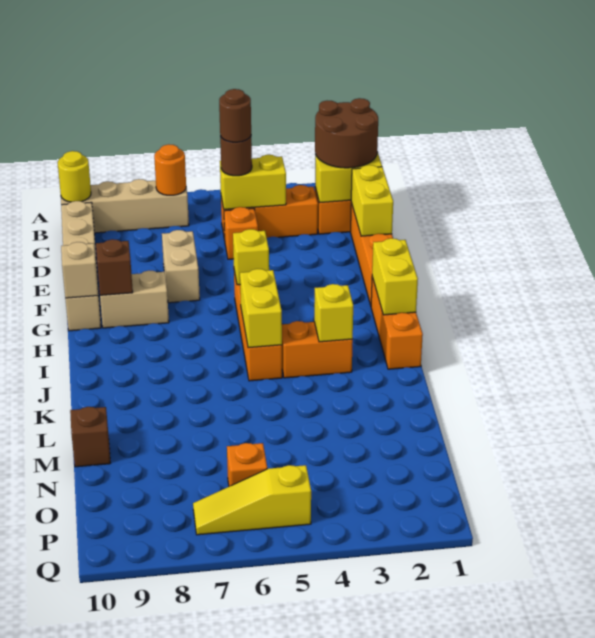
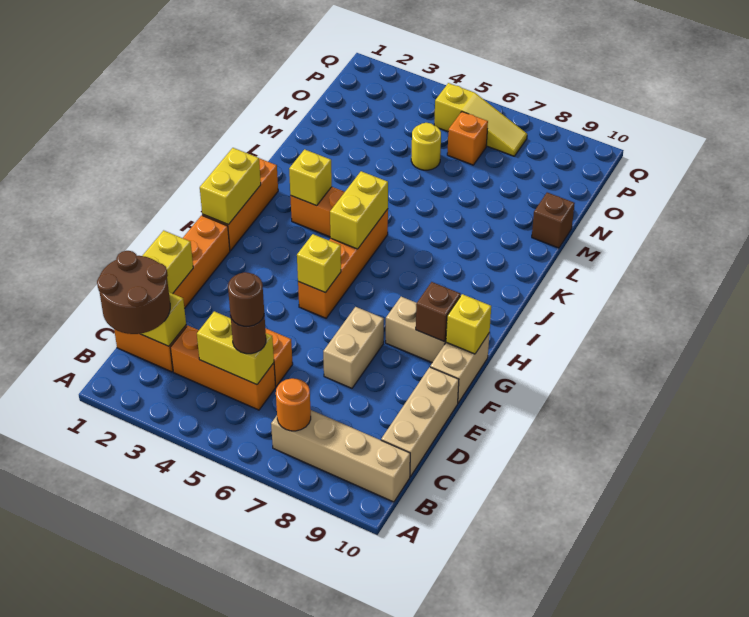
yellow 1x1 round brick [58,151,91,202] -> yellow 1x1 round brick moved to [411,123,441,170]
tan 1x1 brick [61,242,98,298] -> yellow 1x1 brick [446,294,491,354]

